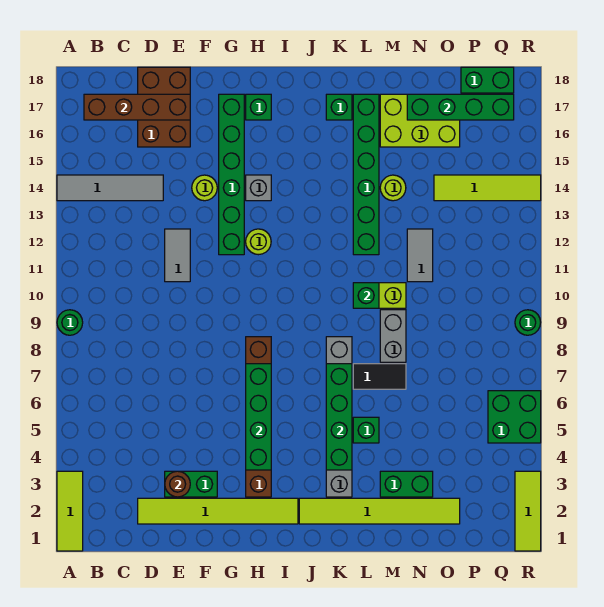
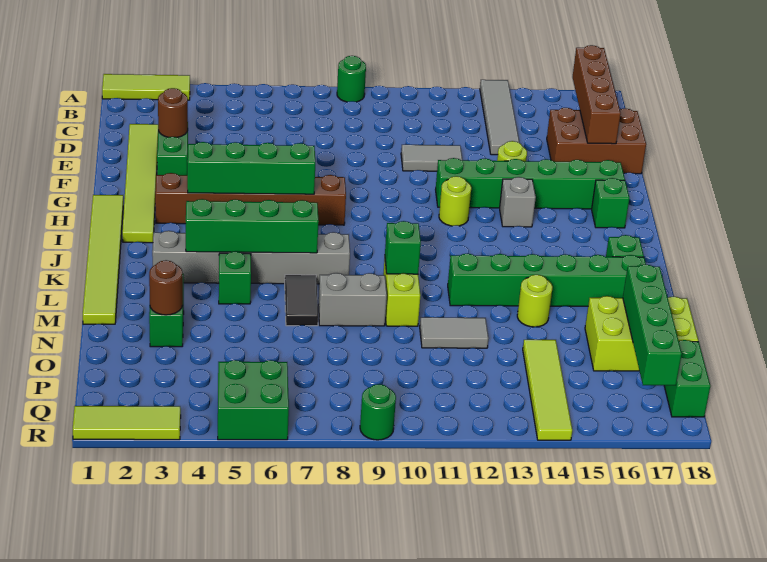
lime 1x6 tile [299,498,460,524] -> lime 1x6 tile moved to [83,195,123,324]
lime 2x3 brick [380,94,460,147] -> lime 2x3 brick turned to [585,296,698,371]
none -> brown 1x1 round brick [149,260,183,315]

